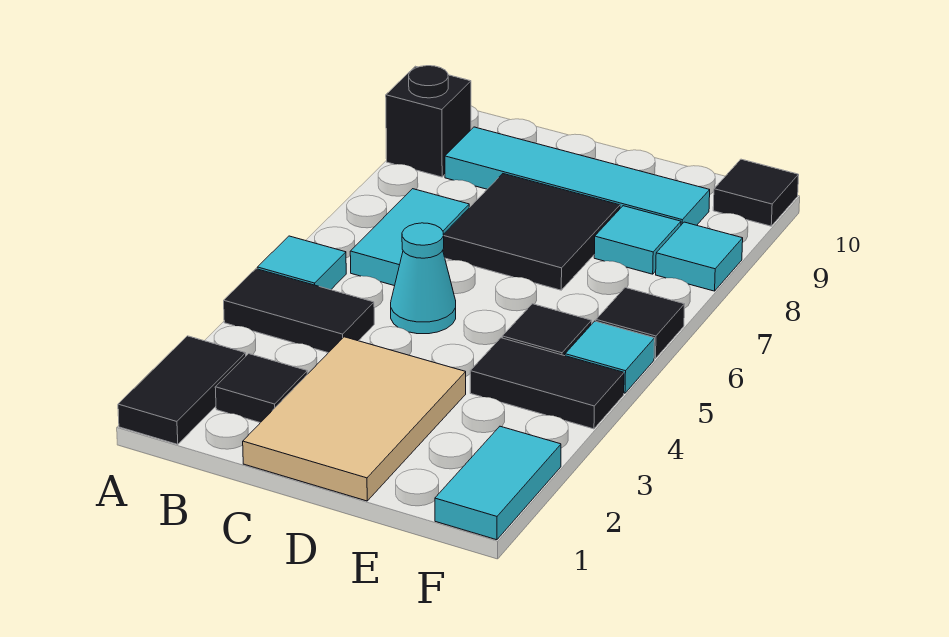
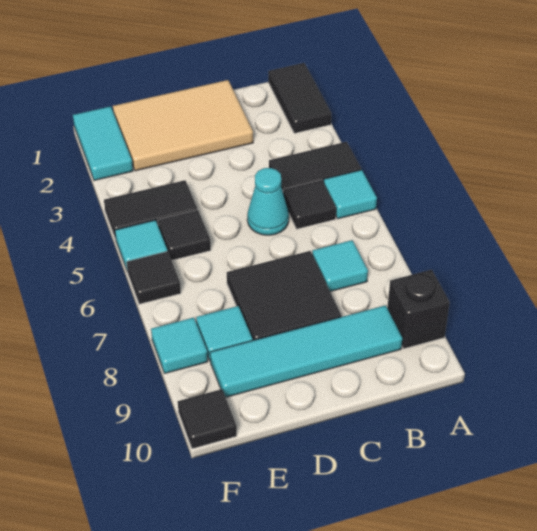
black 1x1 tile [215,354,307,423] -> black 1x1 tile moved to [283,180,336,229]
cyan 1x2 tile [350,189,469,286] -> cyan 1x1 tile [312,240,368,292]
tan 2x3 tile [243,337,466,501] -> tan 2x3 tile turned to [113,80,253,171]

